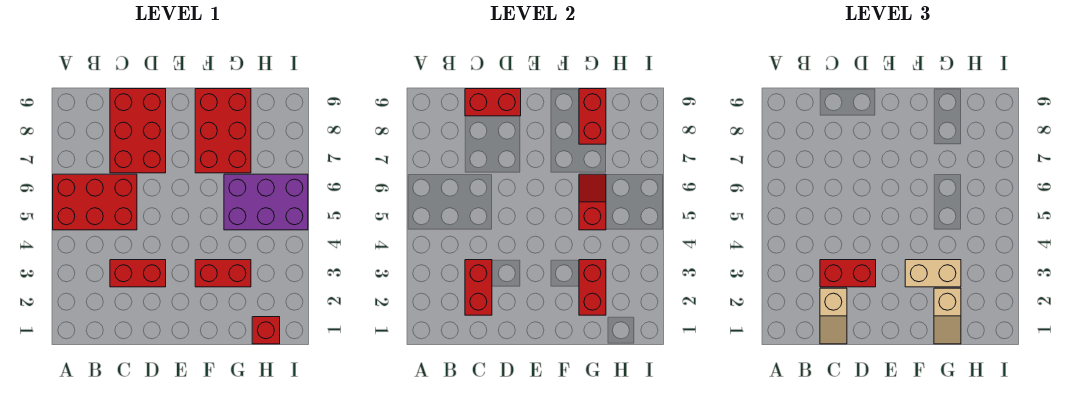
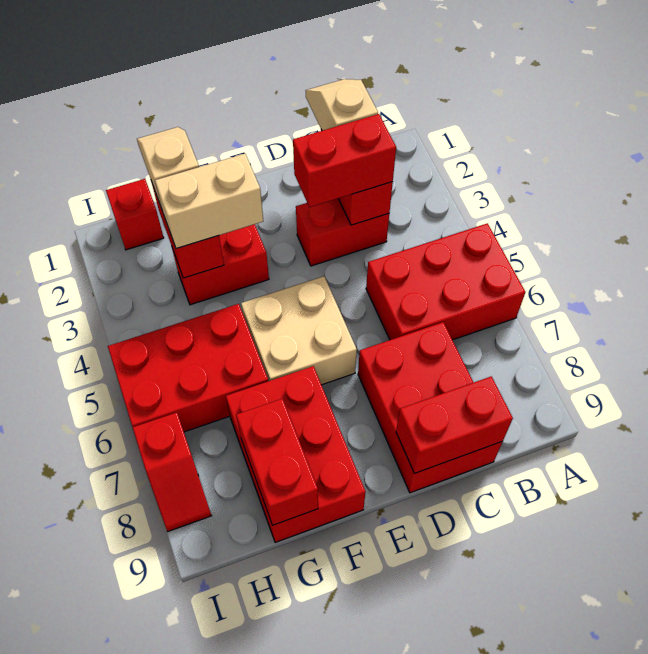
none -> tan 2x2 brick [241,276,357,385]
purple 2x3 brick [224,174,308,230] -> red 2x3 brick [108,304,268,432]
red 1x2 slope [579,174,606,230] -> red 1x2 slope moved to [133,412,212,531]

